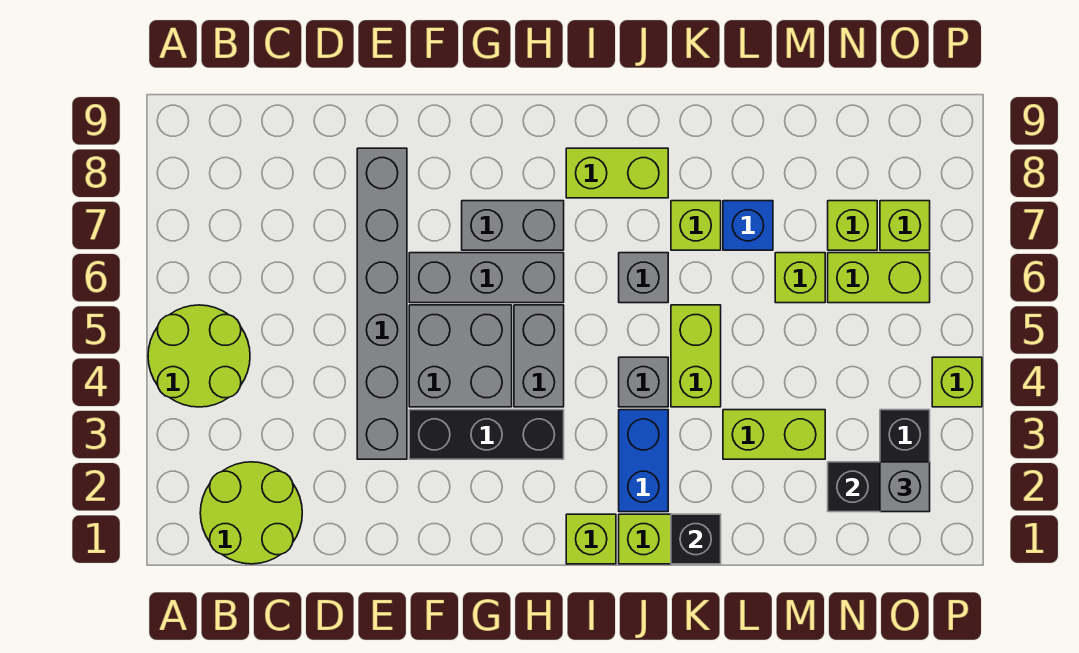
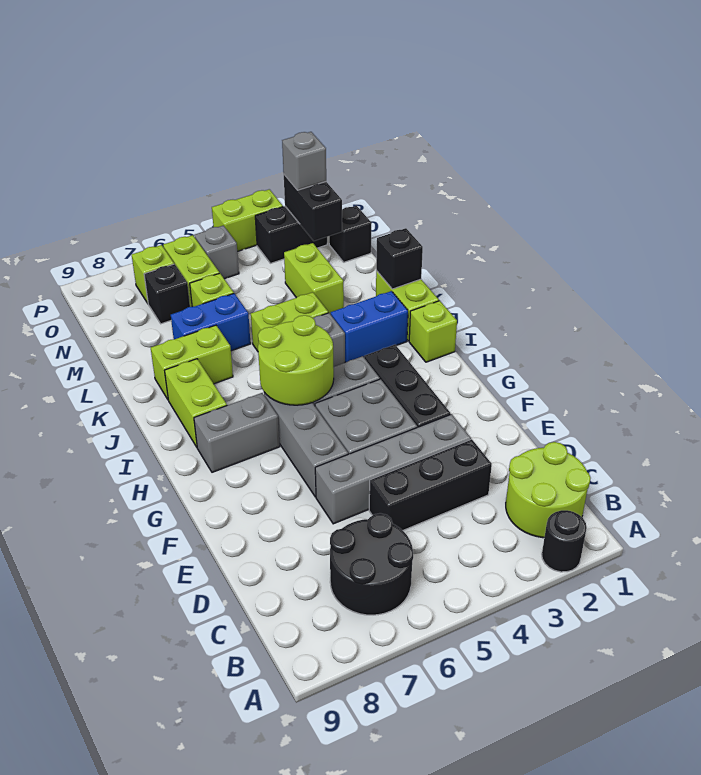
none -> black 1x1 round brick [542,510,587,572]
lime 2x2 round brick [148,305,250,407] -> lime 2x2 round brick moved to [258,315,334,405]
none -> black 2x2 round brick [330,513,413,615]
none -> black 1x3 brick [369,439,492,530]
grey 1x6 brick [357,148,407,459] -> grey 1x4 brick [315,414,471,524]
grey 1x2 brick [462,201,564,250] -> grey 1x2 brick turned to [194,393,280,472]
grey 1x1 brick [619,253,668,303] -> grey 1x1 brick moved to [194,226,239,279]
lime 1x1 brick [671,201,721,250] -> lime 1x2 brick [150,325,233,399]
blue 1x1 brick [723,201,773,250] -> blue 1x2 brick [171,294,251,351]
none -> black 1x1 brick [329,206,372,262]
lime 1x1 brick [828,201,877,250] -> black 1x1 brick [144,264,190,324]
lime 1x1 brick [932,357,982,407] -> lime 1x2 brick [212,189,283,251]

